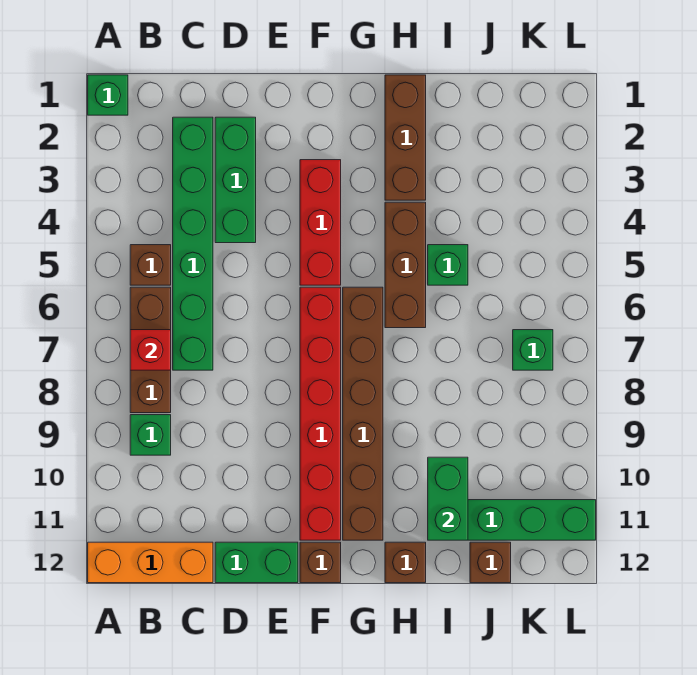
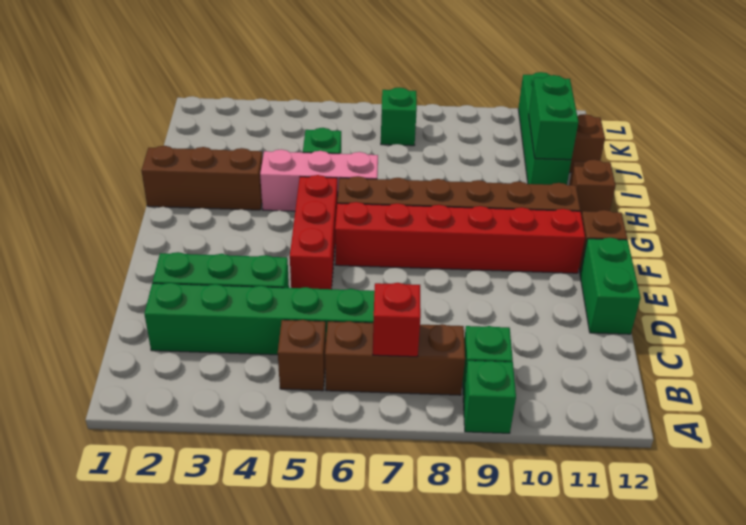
green 1x1 brick [88,75,128,115] -> green 1x1 brick moved to [463,361,516,433]
orange 1x3 brick [88,542,213,583] -> none
red 1x3 brick [300,160,341,285] -> red 1x3 brick turned to [290,175,338,289]
brown 1x3 brick [385,202,426,328] -> pink 1x3 brick [260,149,378,211]
green 1x2 brick [428,457,468,540] -> green 1x2 brick turned to [529,75,578,160]

